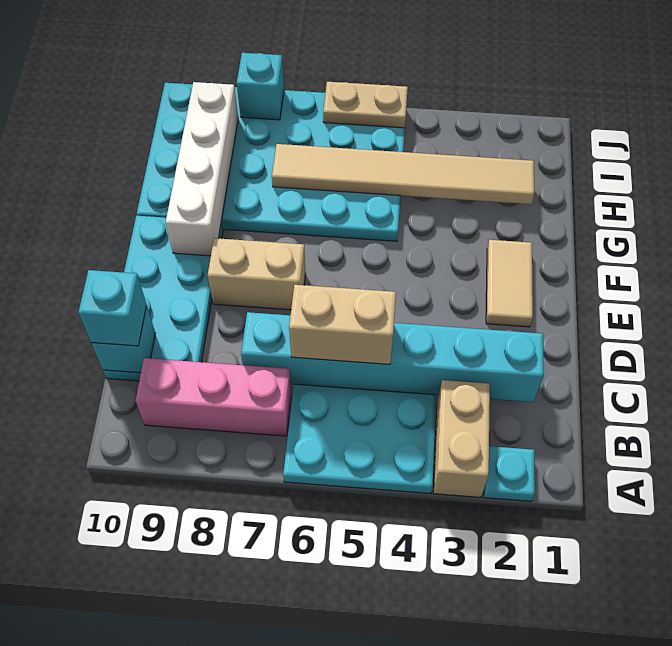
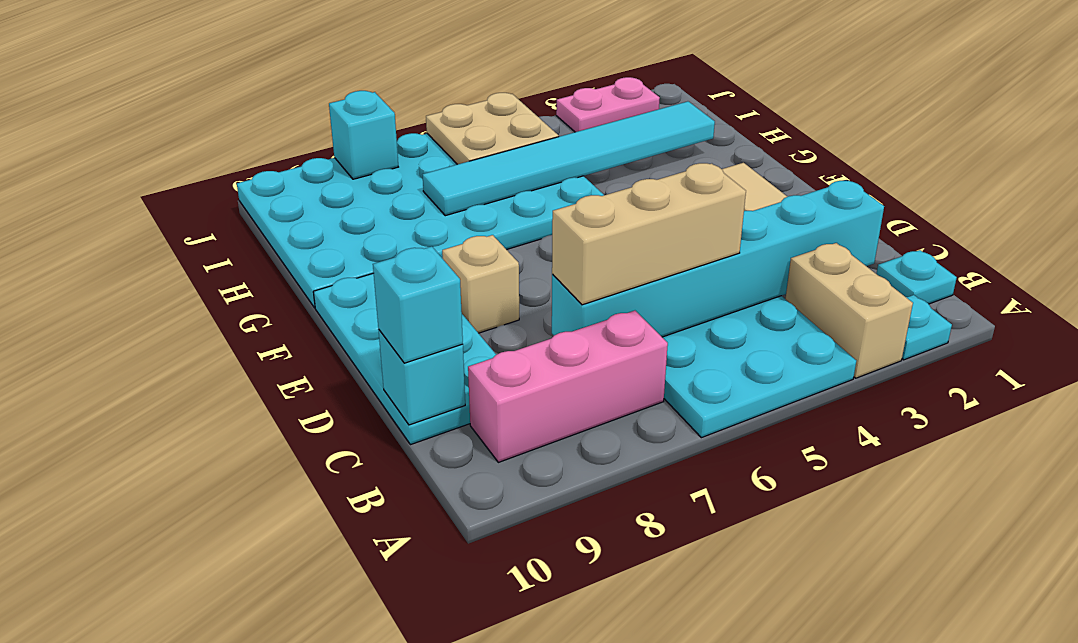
none -> cyan 1x1 plate [877,250,957,304]
tan 1x2 brick [289,285,396,364] -> tan 1x3 brick [552,163,746,305]
tan 1x2 brick [208,238,306,310] -> tan 1x1 brick [442,235,519,333]
white 1x4 brick [166,82,238,256] -> none
tan 1x6 tile [272,144,534,204] -> cyan 1x6 tile [422,101,715,216]
none -> pink 1x2 plate [556,77,660,132]
tan 1x2 plate [323,82,408,128] -> tan 2x2 plate [426,93,559,164]

